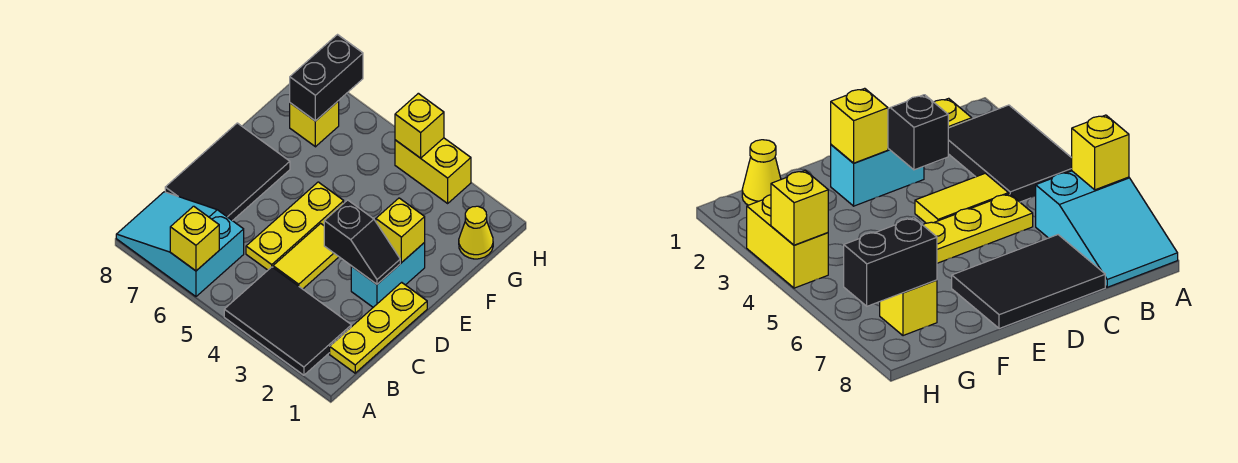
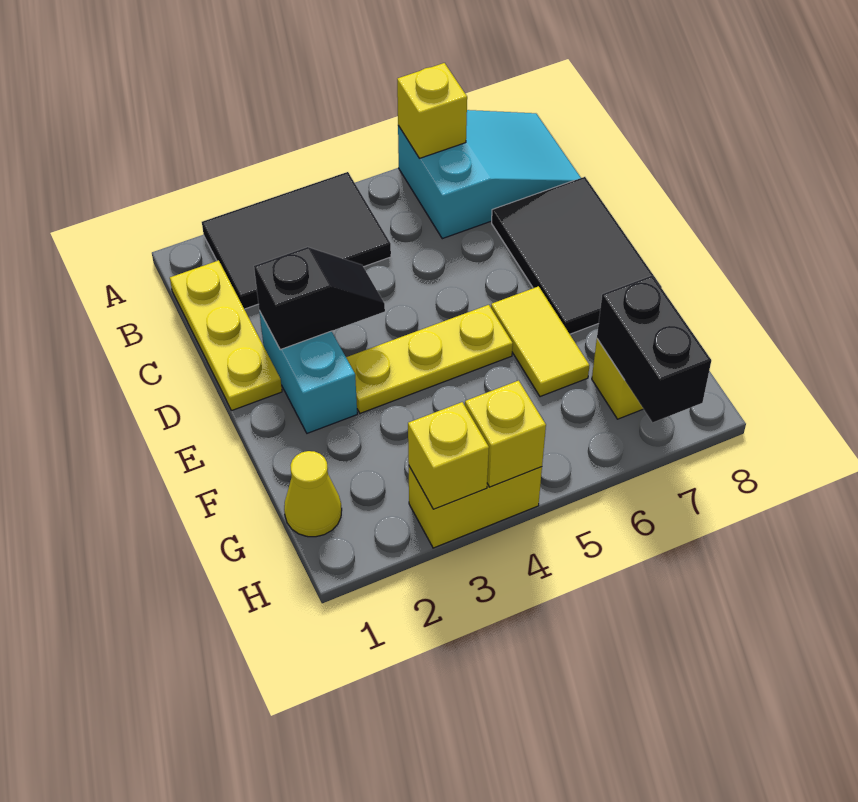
yellow 1x2 tile [273,223,339,289] -> yellow 1x2 tile moved to [491,286,590,397]
yellow 1x3 plate [246,182,344,270] -> yellow 1x3 plate turned to [346,305,513,413]
black 1x2 slope [324,200,400,284] -> black 1x2 slope turned to [254,247,385,350]
yellow 1x1 brick [376,198,425,263] -> yellow 1x1 brick moved to [408,402,489,509]

